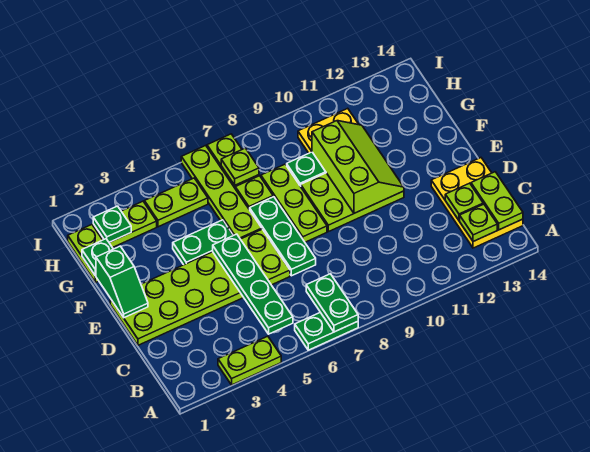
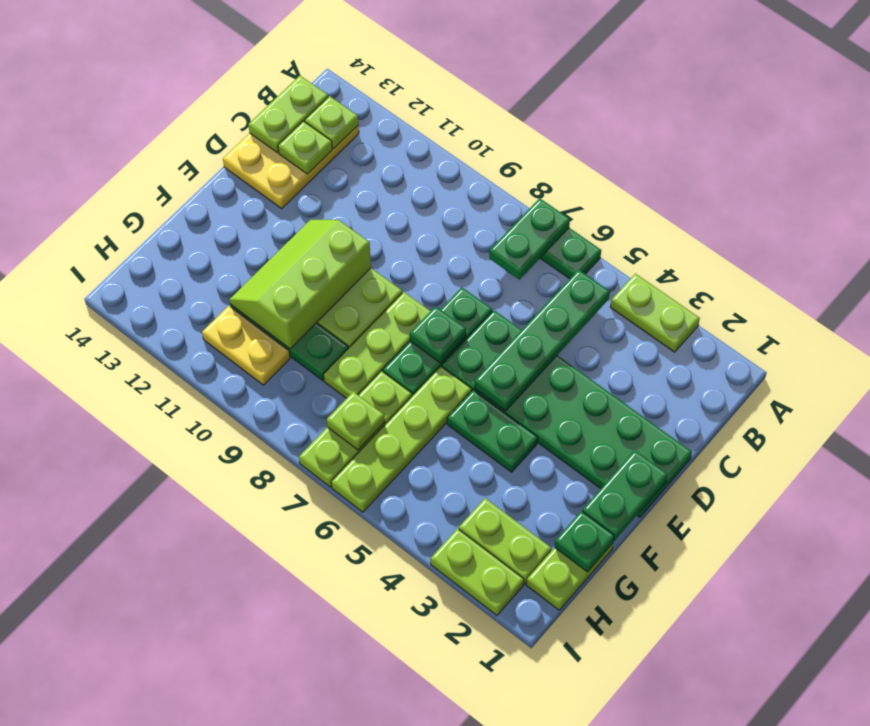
lime 2x6 plate [110,229,290,345] -> green 2x6 plate [442,310,692,517]
green 1x2 slope [96,246,148,318] -> green 1x2 plate [582,451,668,541]
green 1x1 plate [93,206,131,242] -> green 1x1 plate moved to [410,306,466,363]
lime 1x2 plate [144,178,208,227] -> lime 1x2 plate moved to [431,529,524,615]

